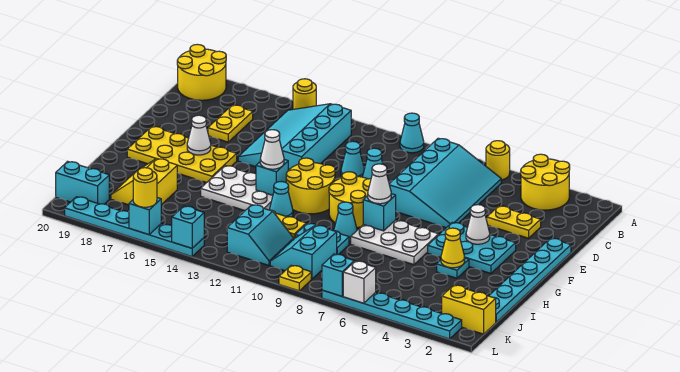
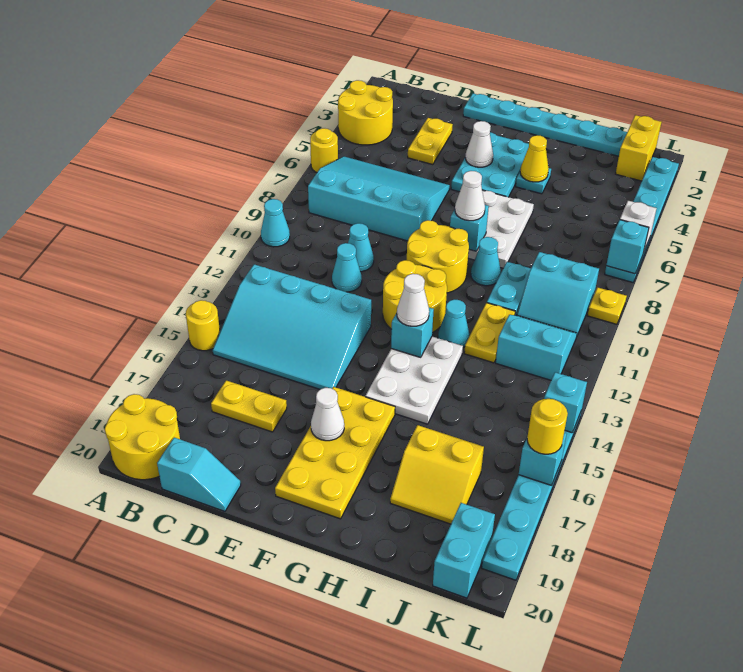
none -> cyan 1x2 slope [157,438,241,511]

